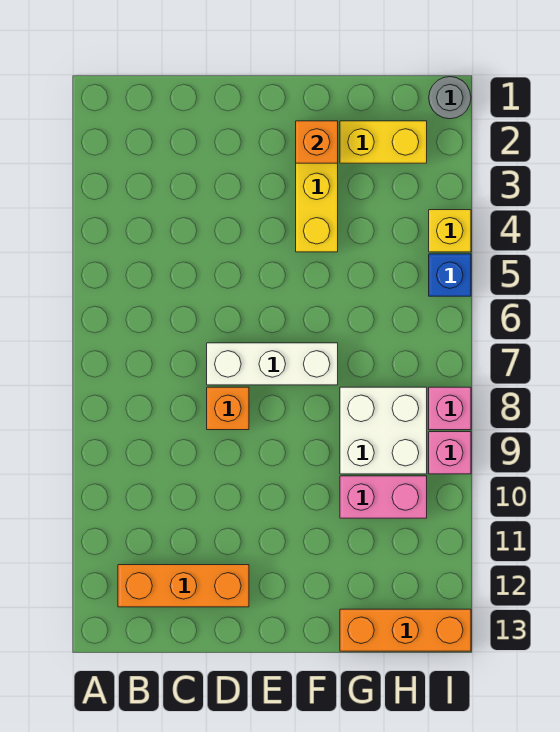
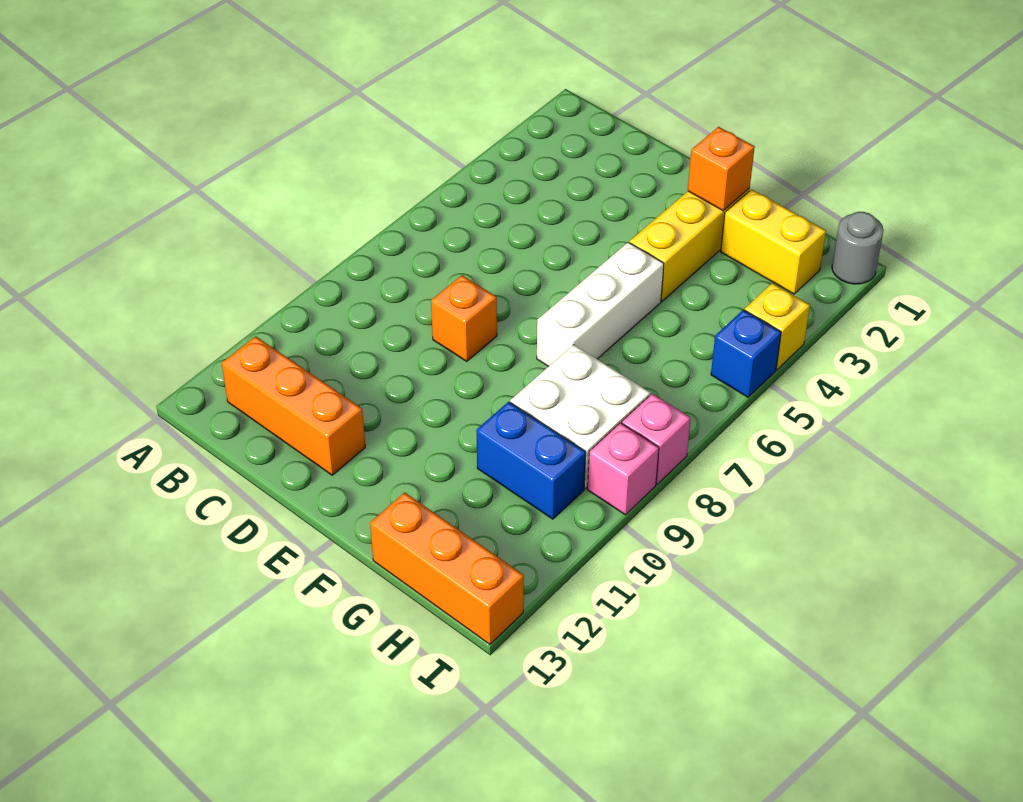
white 1x3 brick [207,343,338,385] -> white 1x3 brick turned to [537,242,664,367]
pink 1x2 brick [340,476,427,518] -> blue 1x2 brick [476,402,586,519]

